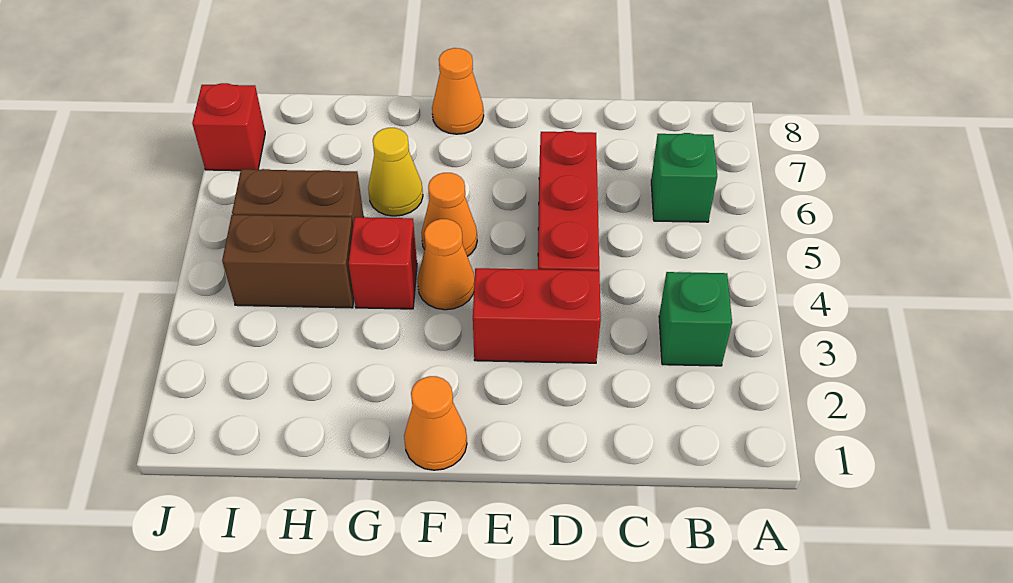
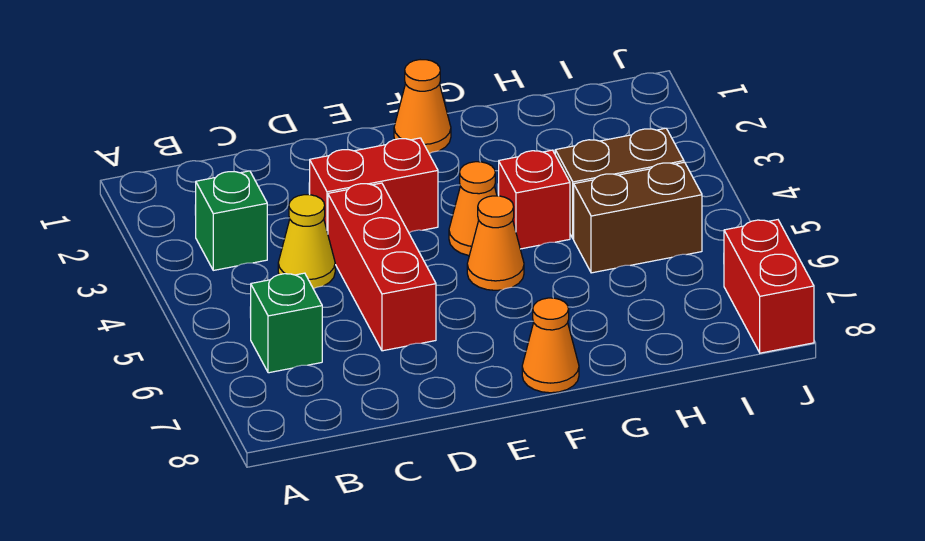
yellow 1x1 cone [368,128,423,216] -> yellow 1x1 cone moved to [278,195,335,289]
red 1x1 brick [192,83,265,171] -> red 1x2 brick [724,220,814,353]

